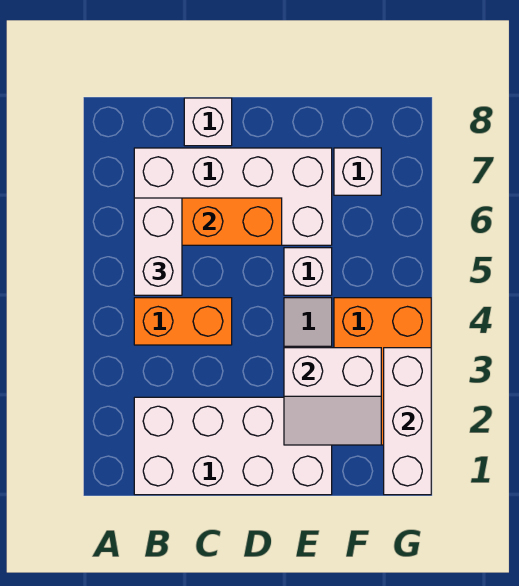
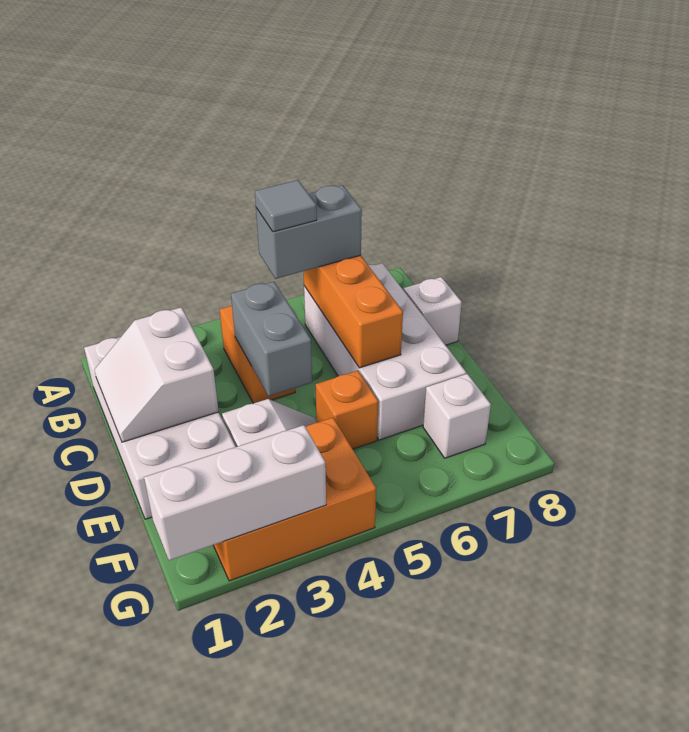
white 1x2 brick [134,198,182,295] -> grey 1x2 brick [256,185,362,279]
none -> grey 1x1 tile [255,180,317,232]
none -> grey 1x2 brick [231,282,312,396]
white 2x2 slope [284,348,381,445] -> white 2x2 slope moved to [94,307,219,442]
white 1x1 brick [284,248,332,295] -> orange 1x1 brick [315,371,378,449]

